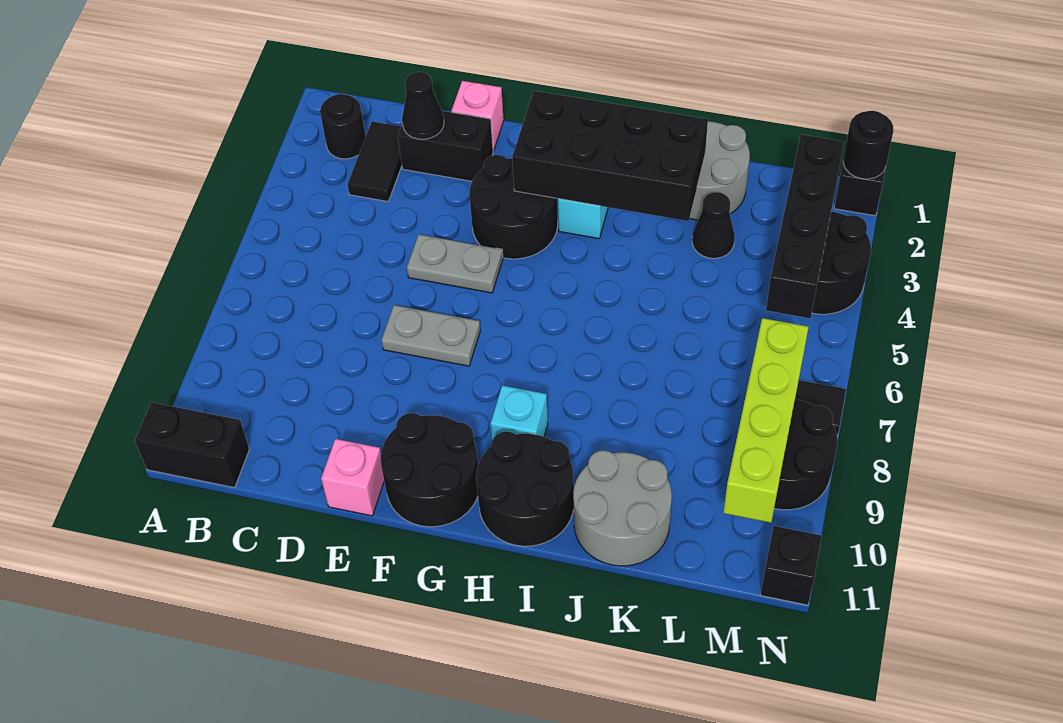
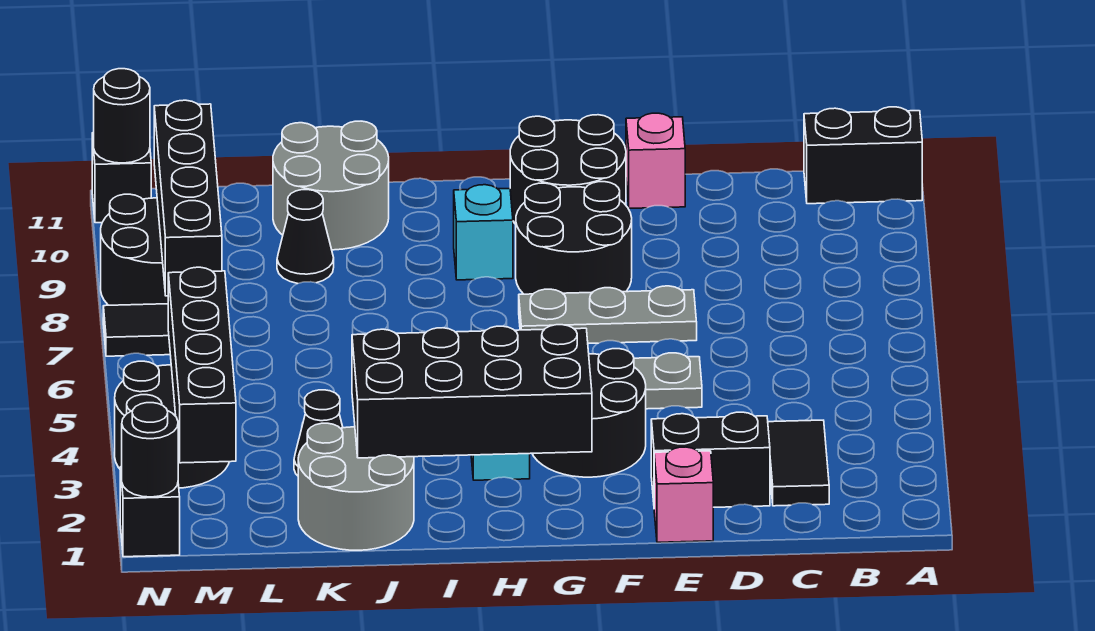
black 1x1 round brick [320,94,366,159] -> black 1x1 round brick moved to [94,69,150,163]
black 1x1 cone [402,72,444,139] -> black 1x1 cone moved to [277,190,334,283]
grey 1x2 plate [381,305,480,366] -> grey 1x3 plate [519,286,697,343]
black 2x2 round brick [476,432,574,546] -> black 2x2 round brick moved to [516,182,632,294]
lime 1x4 brick [724,318,808,523] -> black 1x4 brick [154,100,222,296]

